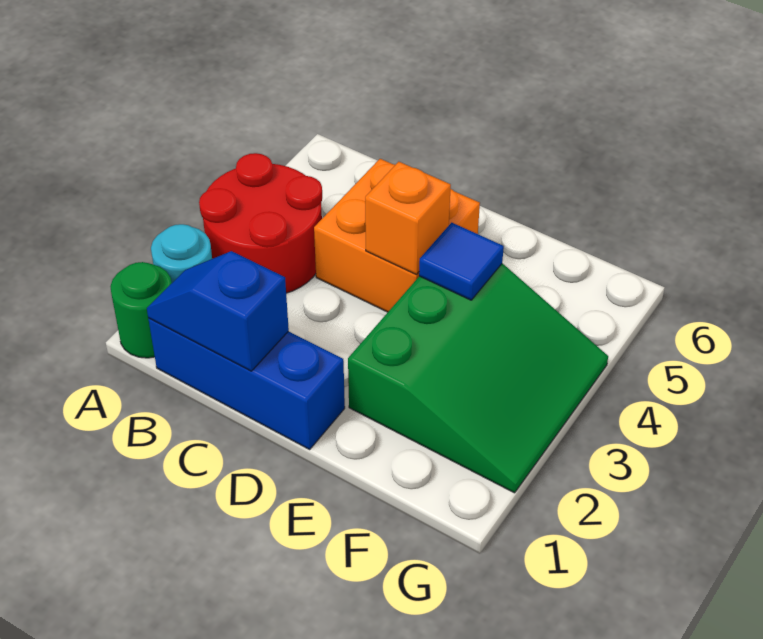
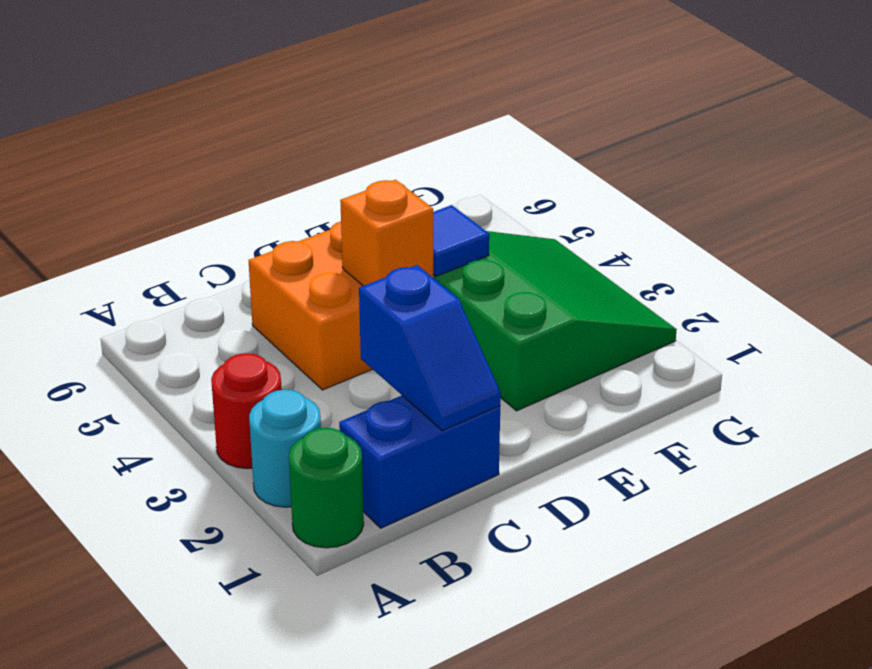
red 2x2 round brick [199,153,322,293] -> red 1x1 round brick [211,353,282,469]
blue 1x3 brick [148,318,345,449] -> blue 1x2 brick [339,396,500,528]
blue 1x2 slope [147,251,289,371] -> blue 1x2 slope turned to [359,265,501,431]

